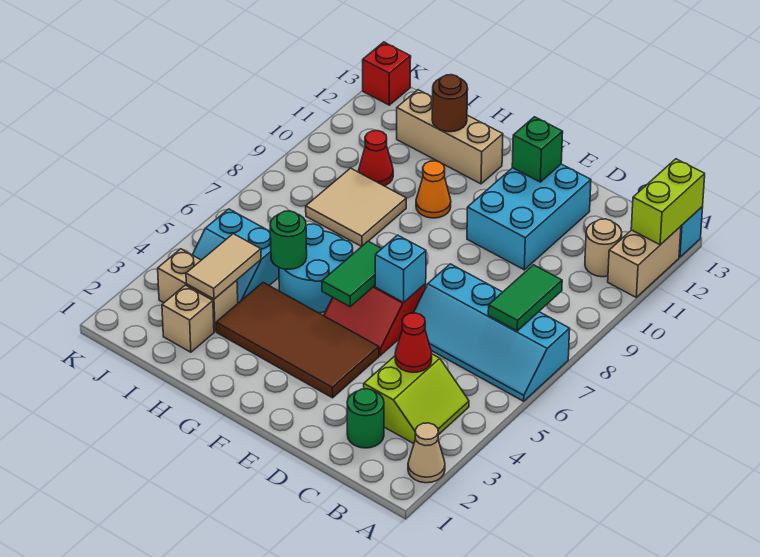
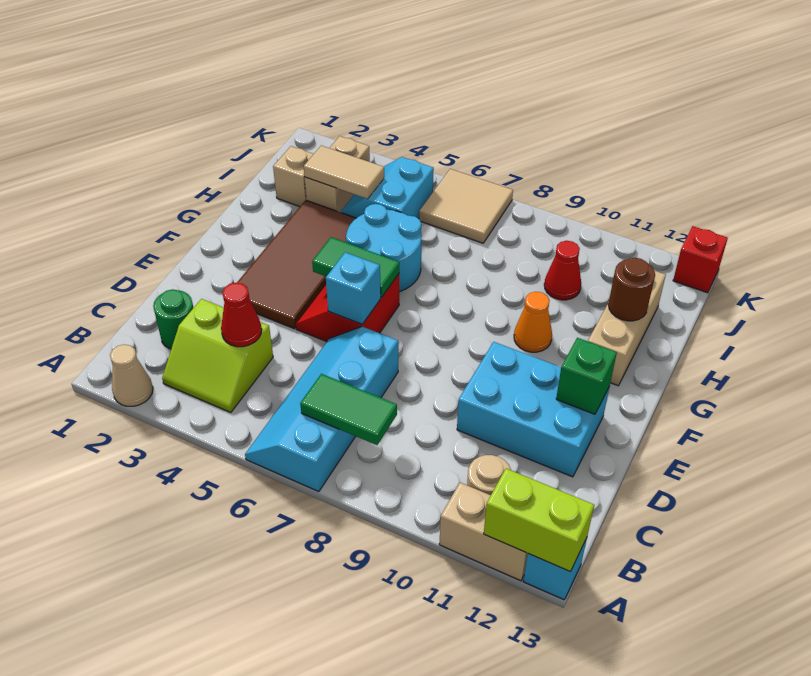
green 1x1 round brick [270,211,307,269] -> none
tan 2x2 tile [306,168,406,247] -> tan 2x2 tile moved to [419,169,513,243]

